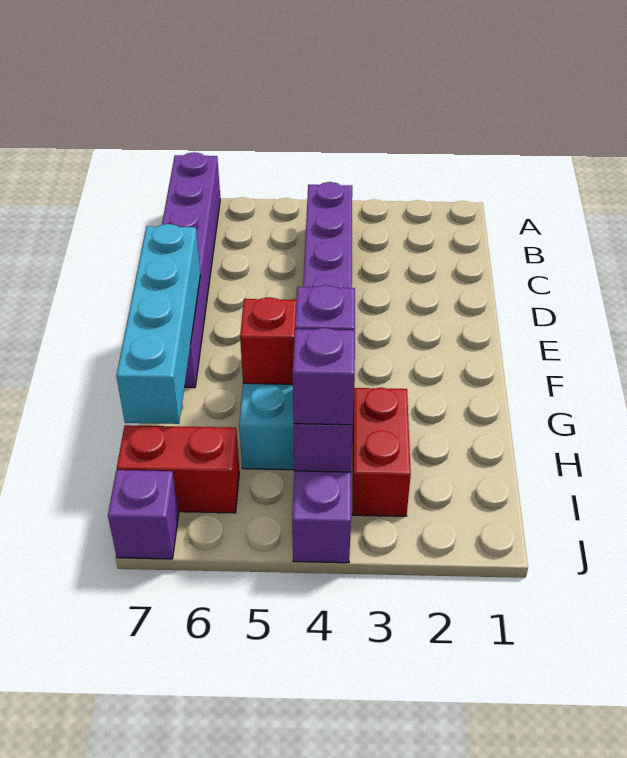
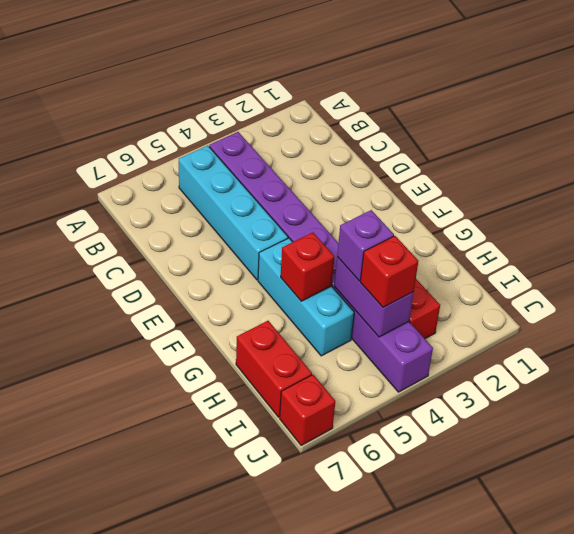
purple 1x6 brick [162,152,220,388] -> none
cyan 1x4 brick [116,224,200,424] -> cyan 1x4 brick moved to [179,145,288,280]
purple 1x1 brick [293,328,355,425] -> red 1x1 brick [360,236,418,307]
red 1x2 brick [117,425,239,513] -> red 1x2 brick turned to [236,321,312,417]
purple 1x1 brick [108,470,179,559] -> red 1x1 brick [280,375,335,445]

